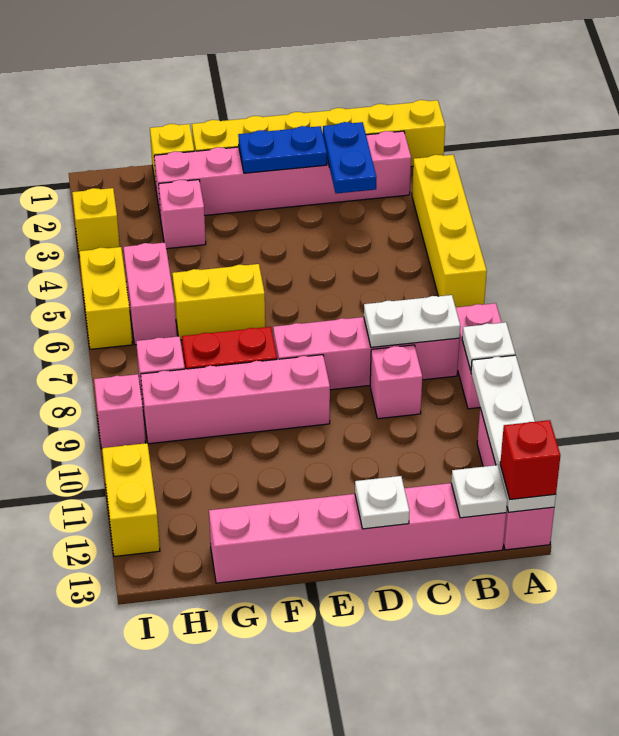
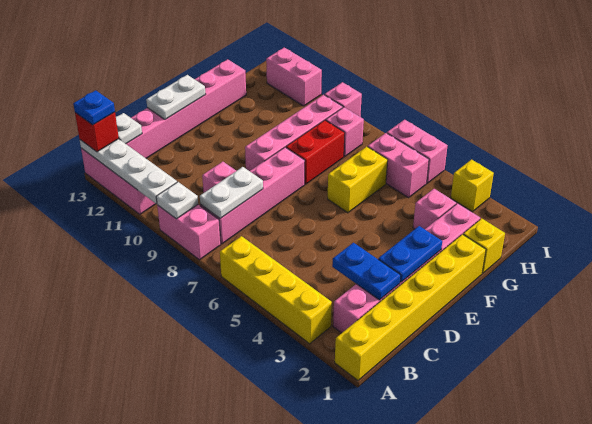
none -> blue 1x1 plate [73,90,115,125]
white 1x1 plate [355,476,410,529] -> white 1x2 plate [146,75,206,119]
yellow 1x2 brick [79,247,132,349] -> pink 1x2 brick [387,120,448,183]
yellow 1x2 brick [102,443,160,557] -> pink 1x2 brick [266,48,322,106]

